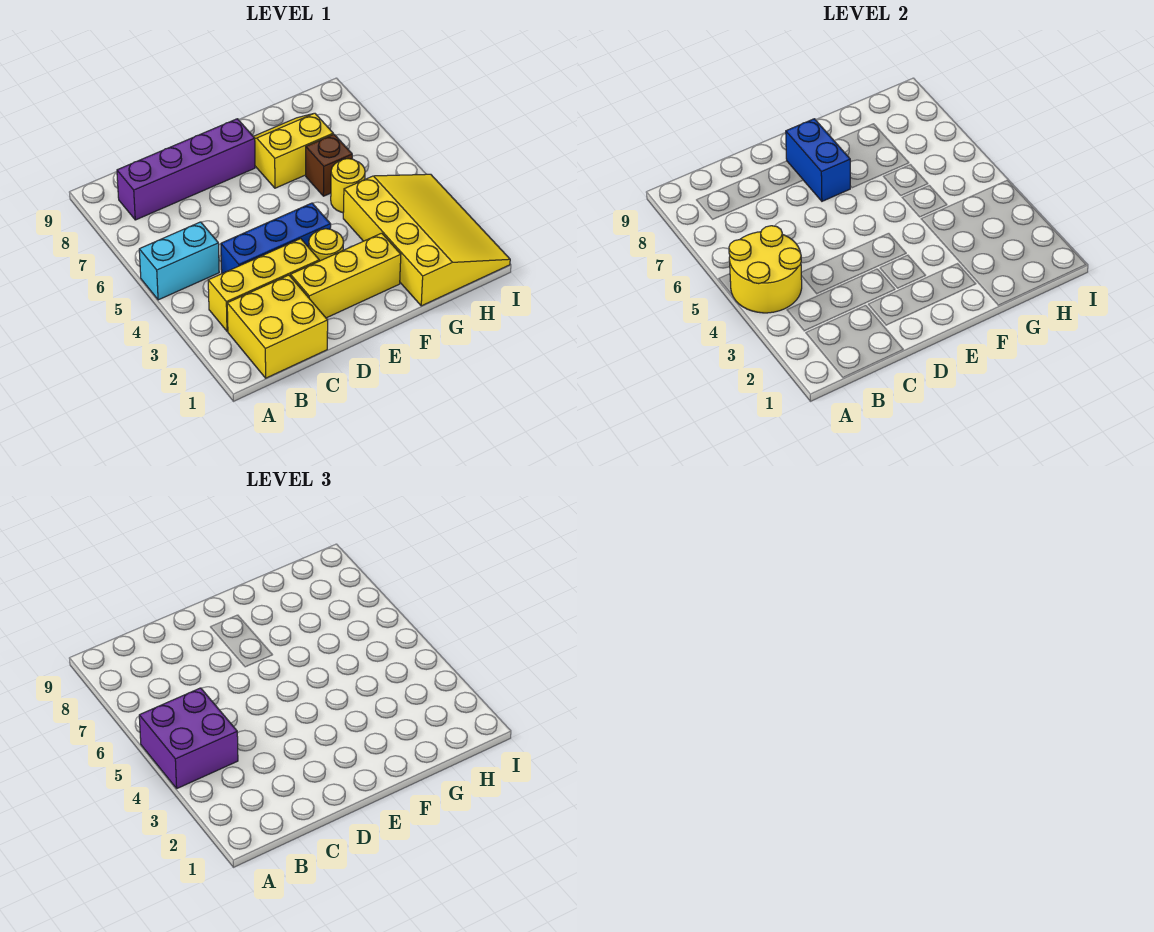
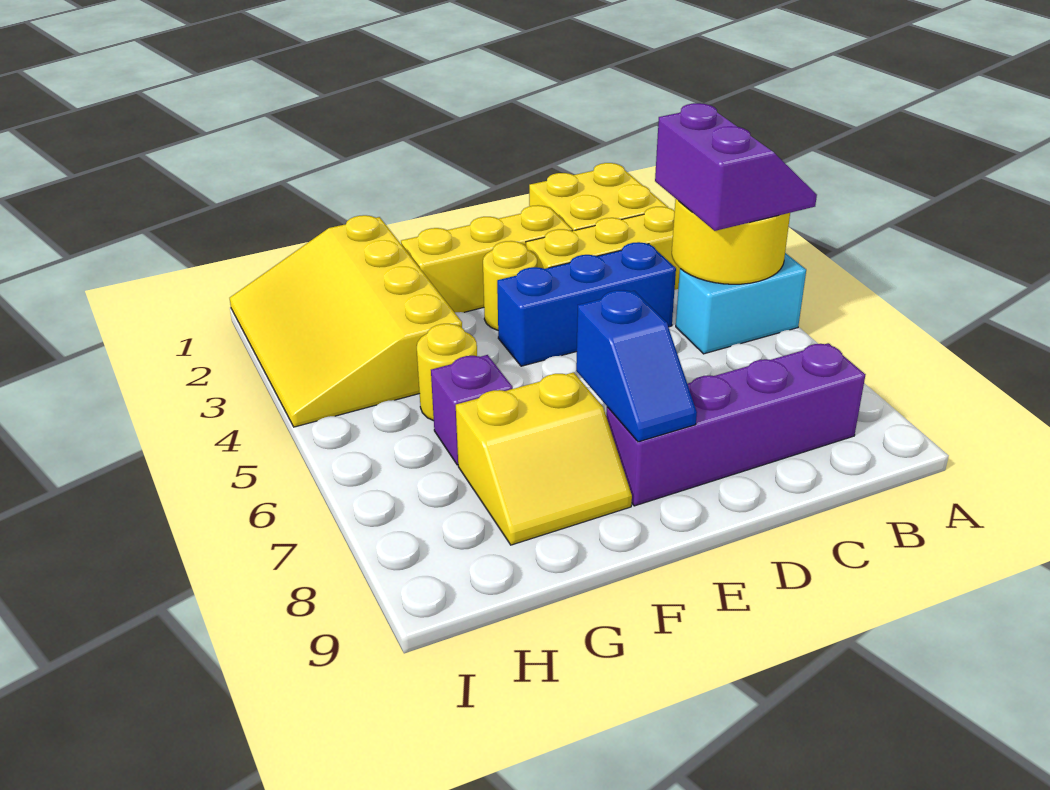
purple 2x2 brick [139,688,238,788] -> purple 2x2 slope [655,103,817,231]
blue 1x2 brick [786,119,850,201] -> blue 1x2 slope [576,290,697,442]
brown 1x1 brick [306,134,352,196] -> purple 1x1 brick [431,355,513,465]

